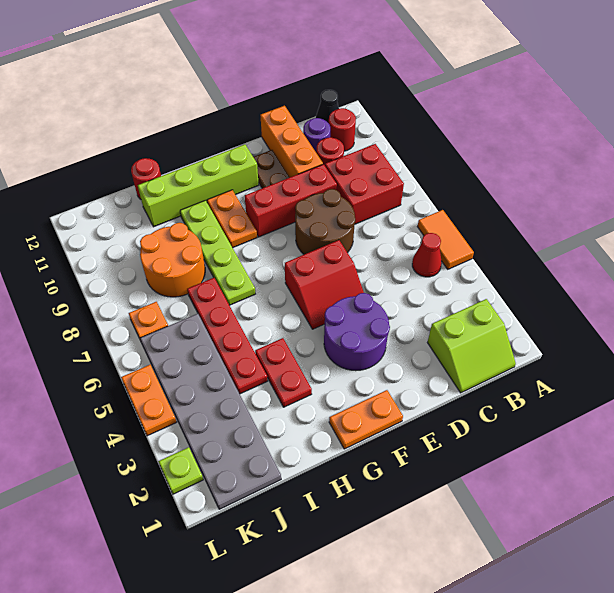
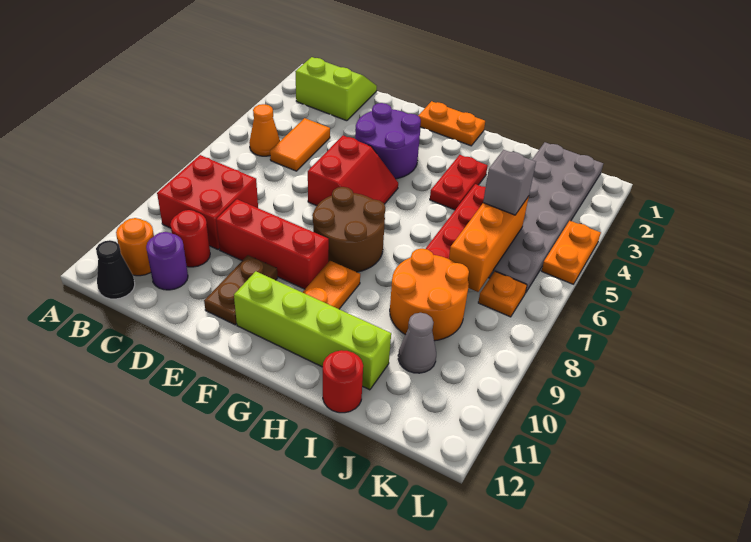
orange 1x2 tile [417,210,474,269] -> orange 1x2 tile moved to [270,118,330,171]
red 1x1 cone [412,233,442,277] -> orange 1x1 cone [249,104,280,156]
red 1x1 round brick [329,108,356,151] -> orange 1x1 round brick [116,218,154,276]
brown 2x2 round brick [295,189,355,254] -> brown 2x2 round brick moved to [312,187,385,272]
orange 1x3 brick [260,106,323,177] -> orange 1x3 brick moved to [449,196,529,292]
red 2x2 slope [285,240,364,329] -> red 2x2 slope turned to [308,135,398,206]
lime 1x4 plate [180,200,255,305] -> none
none -> grey 1x1 brick [483,150,536,215]
none -> grey 1x1 cone [398,313,436,373]
lime 1x1 plate [158,447,203,494] -> none

